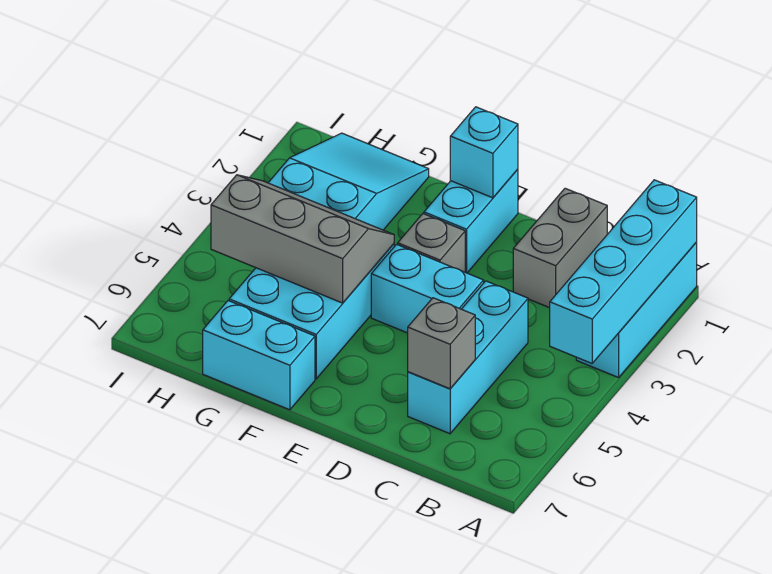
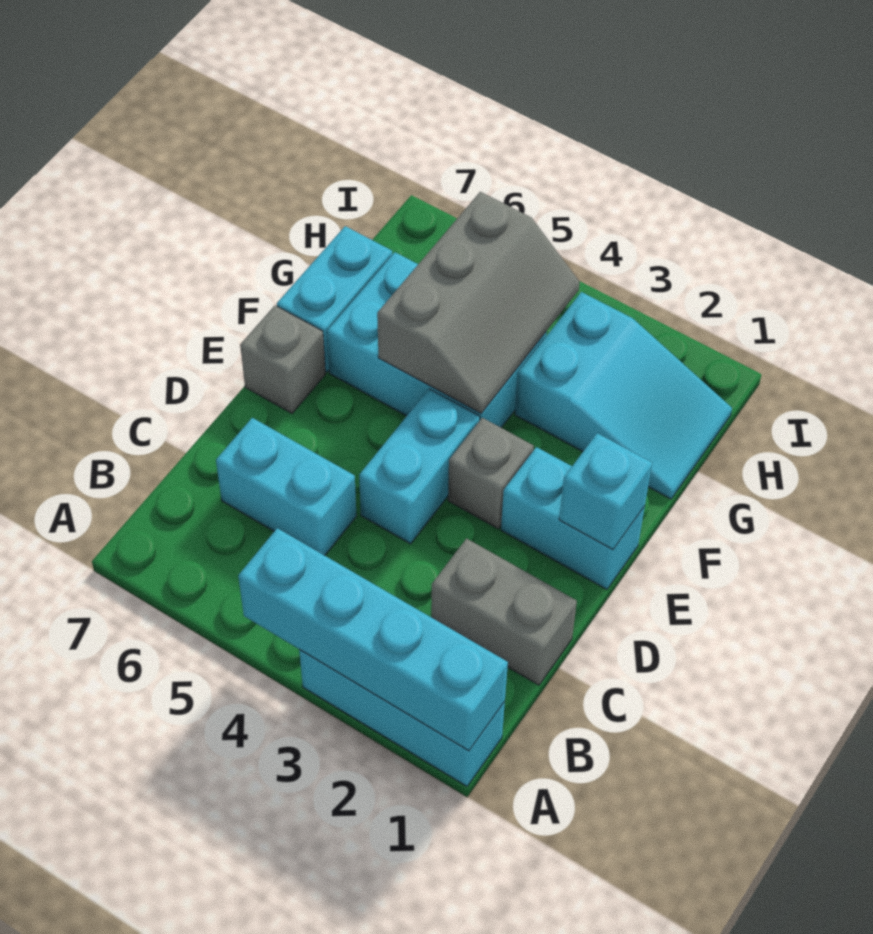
cyan 1x3 brick [408,281,528,434] -> cyan 1x2 brick [216,418,357,555]
grey 1x1 brick [408,298,475,389] -> grey 1x1 brick moved to [240,305,325,413]

